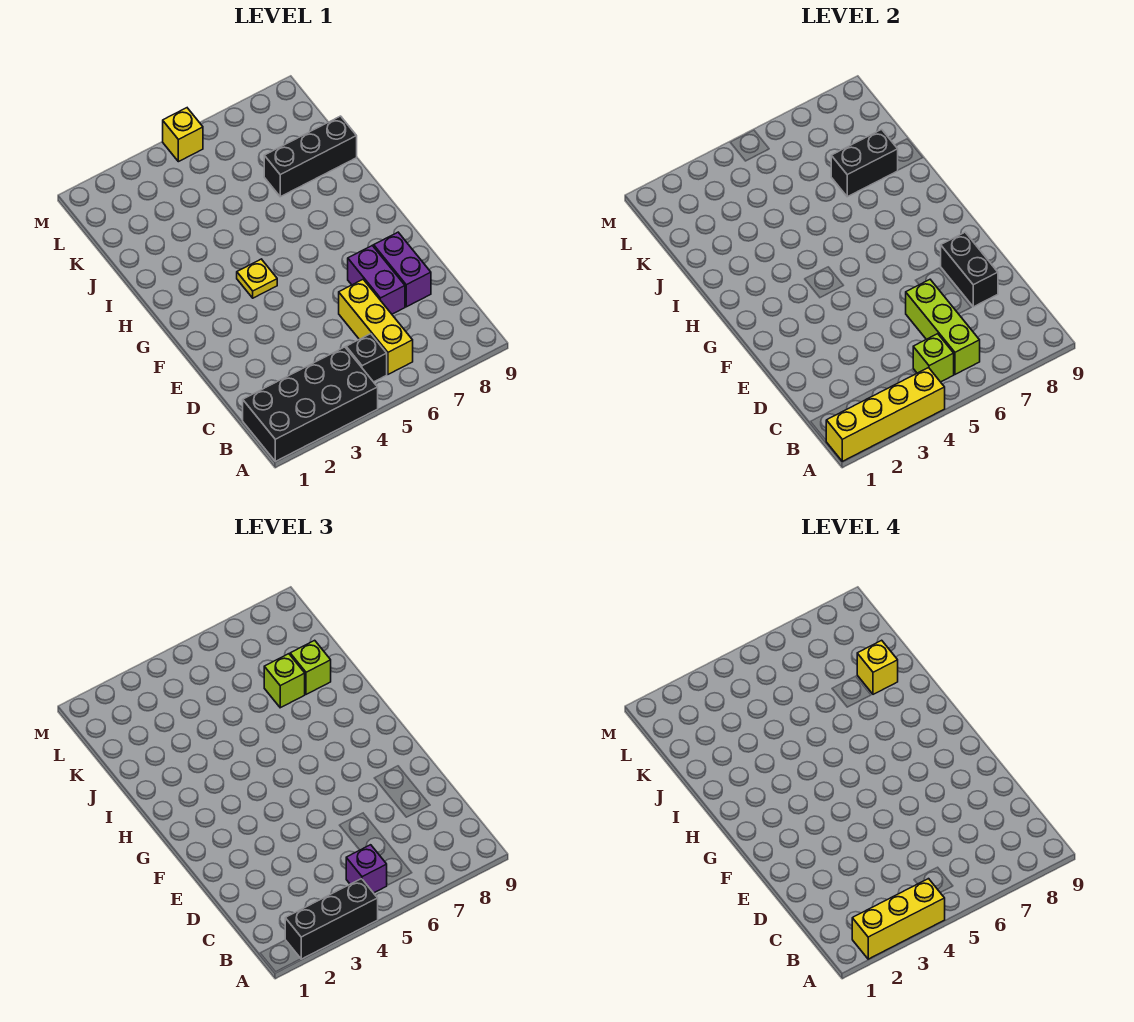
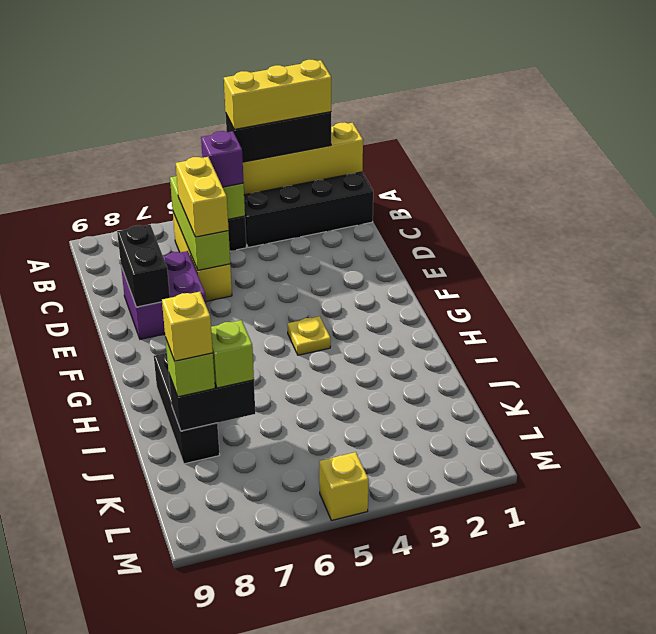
none -> yellow 1x2 brick [176,157,229,237]
black 1x3 brick [264,116,357,197] -> black 1x3 brick turned to [154,353,220,464]

